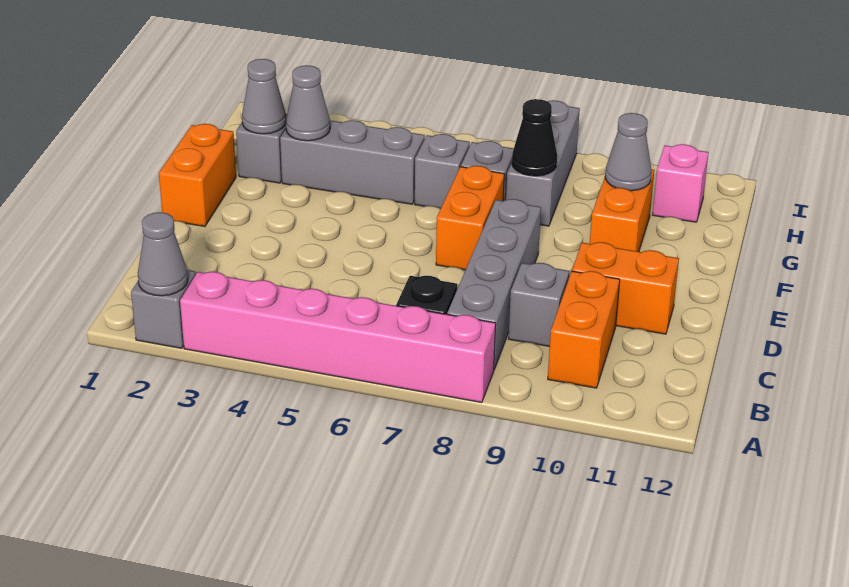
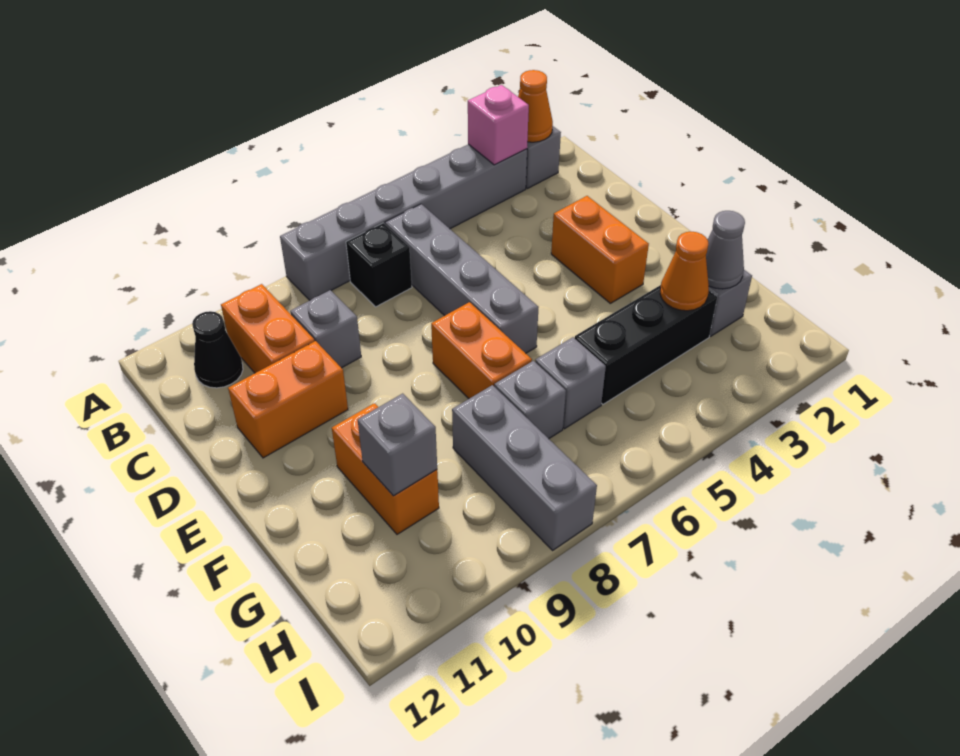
grey 1x1 cone [138,212,188,296] -> orange 1x1 cone [518,70,553,142]
pink 1x6 brick [180,272,496,403] -> grey 1x6 brick [280,144,527,300]
grey 1x4 brick [447,199,541,369] -> grey 1x4 brick moved to [385,204,539,353]
orange 1x2 brick [159,124,236,227] -> orange 1x2 brick moved to [551,196,649,303]
grey 1x3 brick [280,120,425,204] -> black 1x3 brick [575,285,717,404]
grey 1x1 cone [286,65,330,141] -> orange 1x1 cone [660,232,709,311]
black 1x1 cone [512,99,557,176] -> black 1x1 cone moved to [192,311,243,388]
grey 1x1 cone [605,113,651,191] -> grey 1x1 brick [358,393,437,496]
pink 1x1 brick [653,144,709,222] -> pink 1x1 brick moved to [468,85,529,165]

